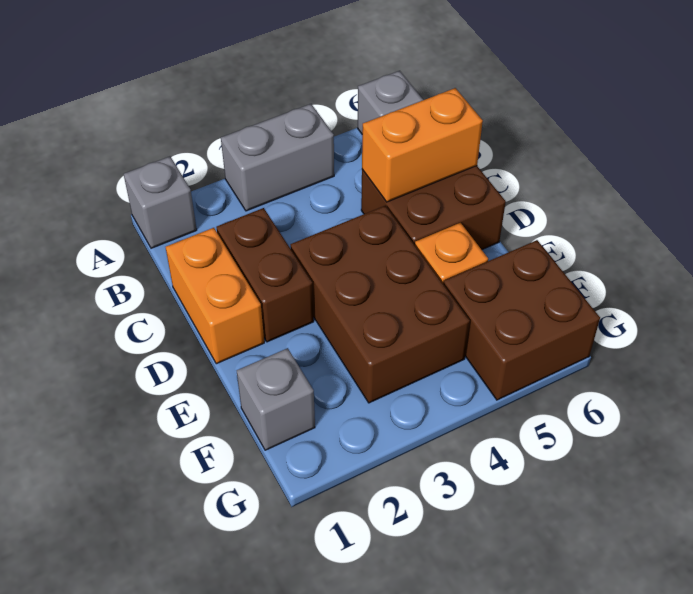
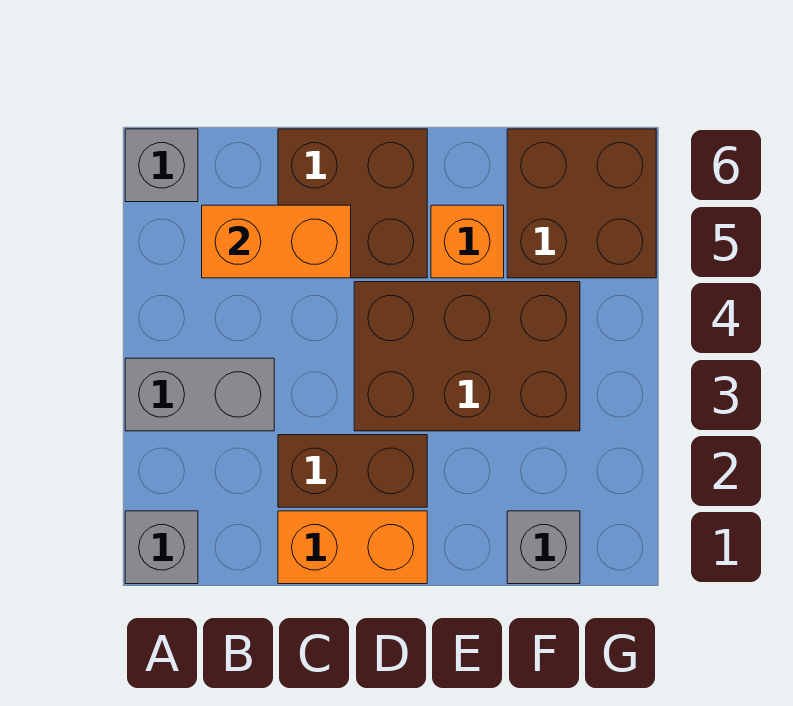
grey 1x2 brick [221,104,334,211] -> grey 1x2 brick turned to [125,358,274,431]
orange 1x2 brick [362,88,483,202] -> orange 1x2 brick turned to [202,205,351,278]

